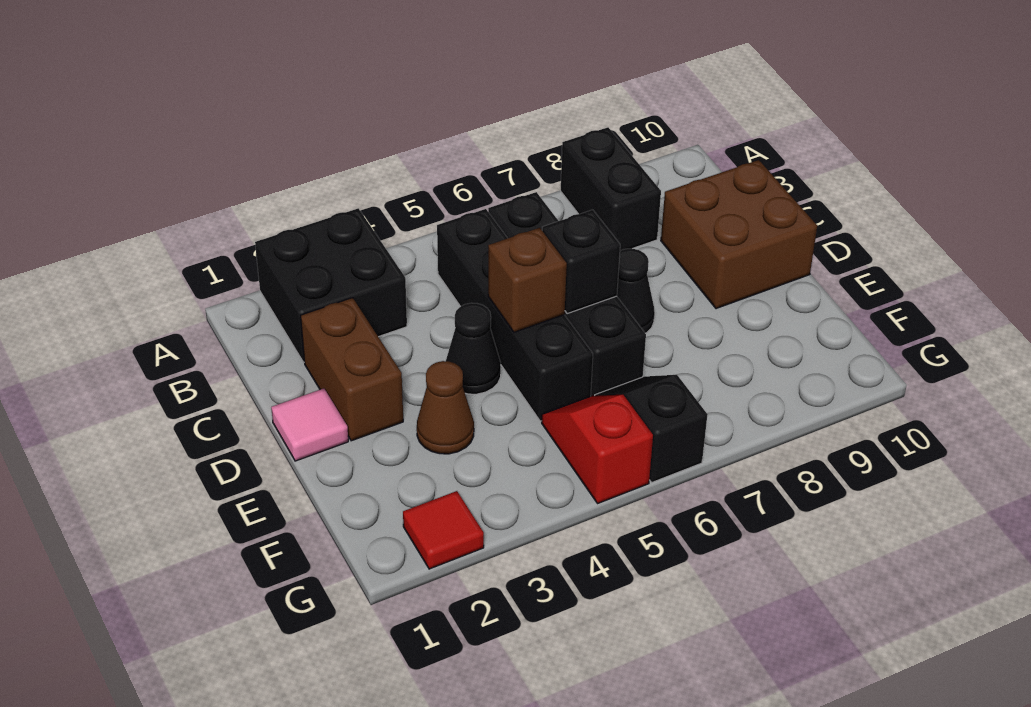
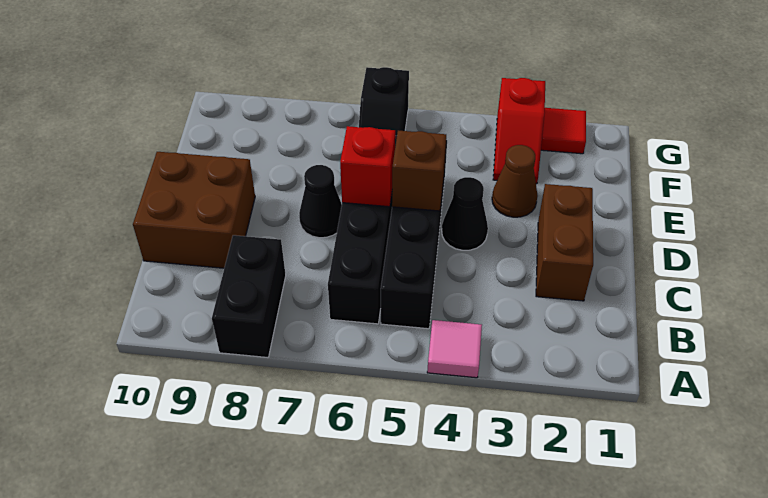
black 2x2 brick [255,208,407,362] -> none
pink 1x1 tile [271,388,348,461] -> pink 1x1 tile moved to [427,320,482,378]
black 1x1 brick [542,210,620,314] -> red 1x1 brick [340,126,395,207]
red 1x2 slope [542,395,653,503] -> red 1x2 slope moved to [493,78,545,184]

